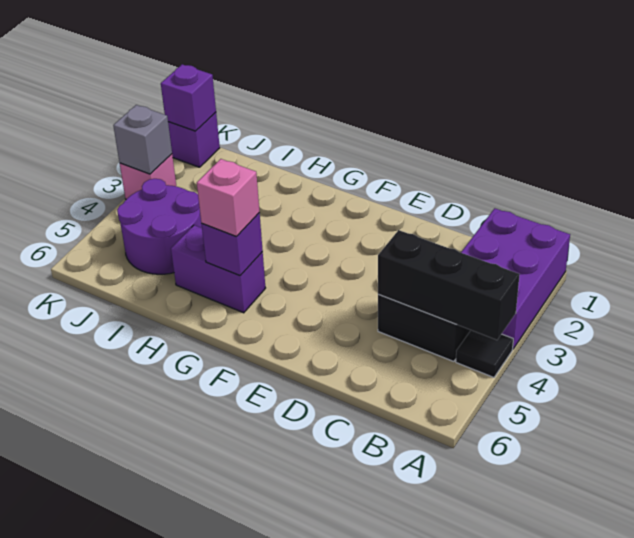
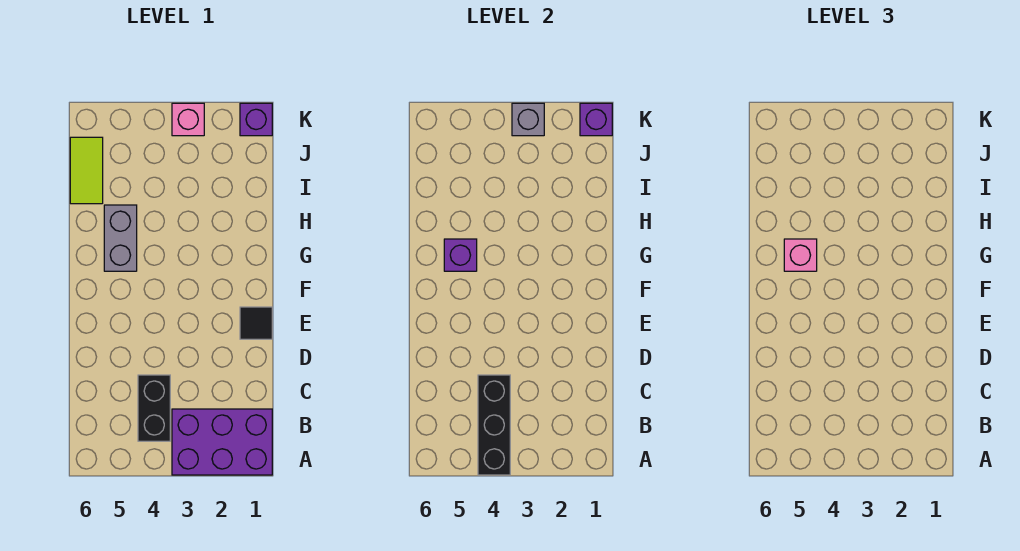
black 1x1 tile [456,330,513,377] -> black 1x1 tile moved to [240,307,272,339]
purple 1x2 brick [171,225,265,313] -> grey 1x2 brick [104,205,137,271]
purple 2x2 round brick [117,179,202,274] -> none
none -> lime 1x2 tile [70,137,103,204]

